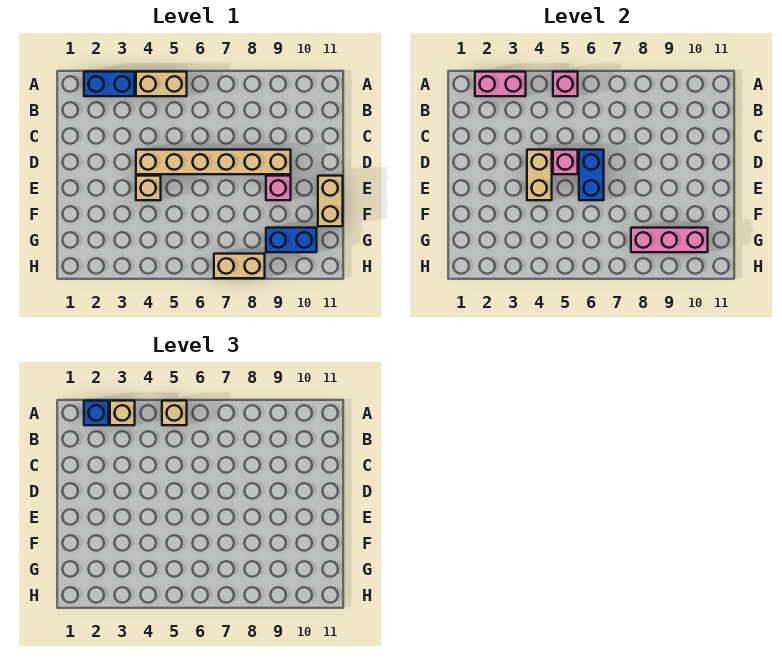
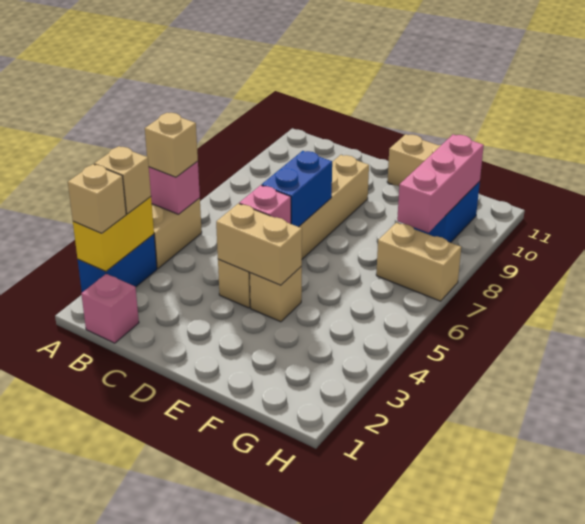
pink 1x2 brick [475,72,526,96] -> yellow 1x2 brick [73,197,154,272]
blue 1x1 brick [84,401,109,425] -> tan 1x1 brick [68,164,126,233]
blue 1x2 brick [579,150,604,200] -> blue 1x2 brick turned to [262,151,332,227]
pink 1x1 brick [266,176,291,200] -> pink 1x1 brick moved to [81,274,139,343]
tan 1x2 brick [214,254,265,278] -> tan 1x2 brick turned to [376,223,461,301]

